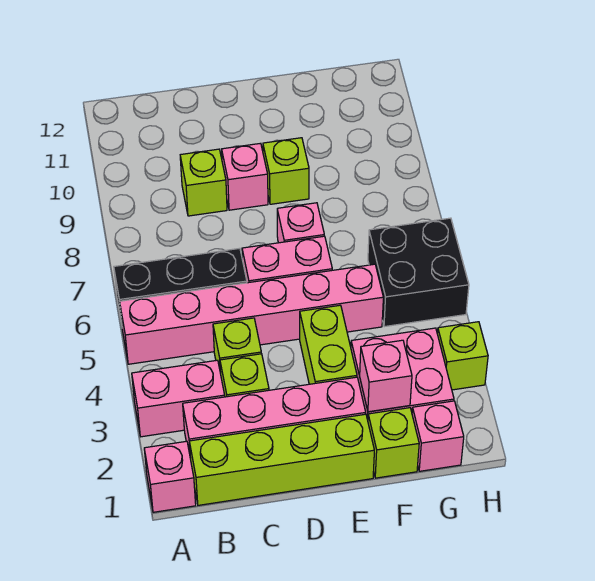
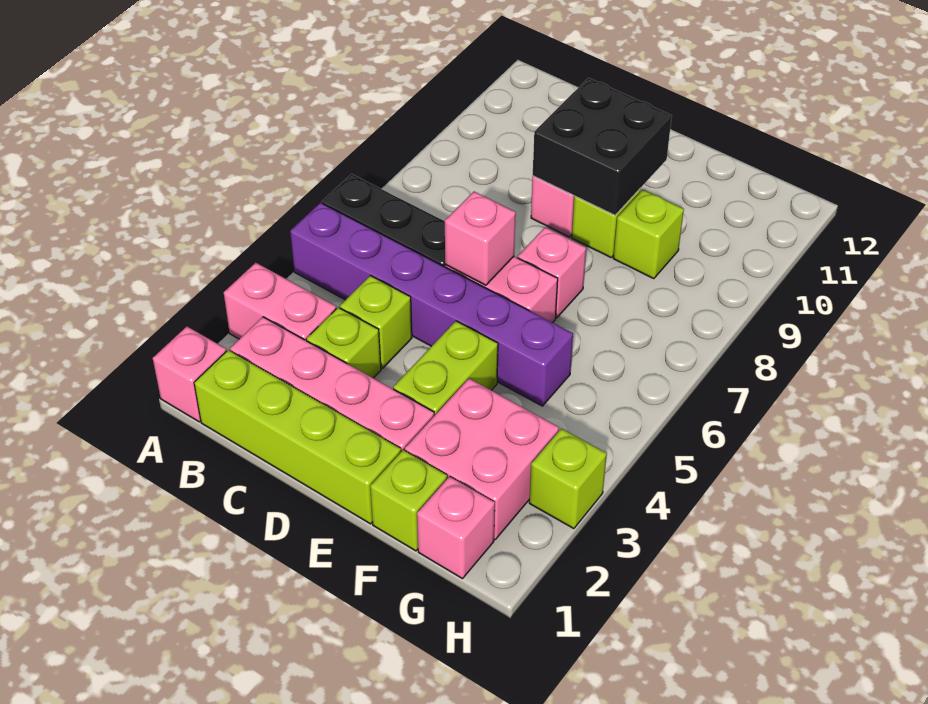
pink 1x6 brick [120,264,383,364] -> purple 1x6 brick [290,203,573,406]
lime 1x1 brick [180,149,227,216] -> lime 1x1 brick moved to [613,189,684,279]
pink 1x1 brick [360,340,412,412] -> pink 1x1 brick moved to [445,192,516,285]
black 2x2 brick [368,218,469,327] -> black 2x2 brick moved to [533,78,672,215]

